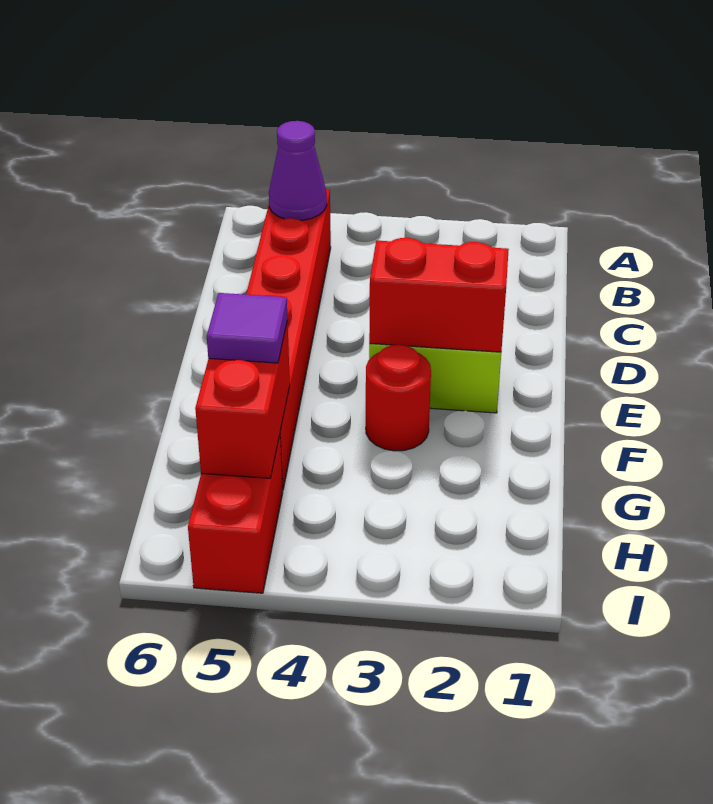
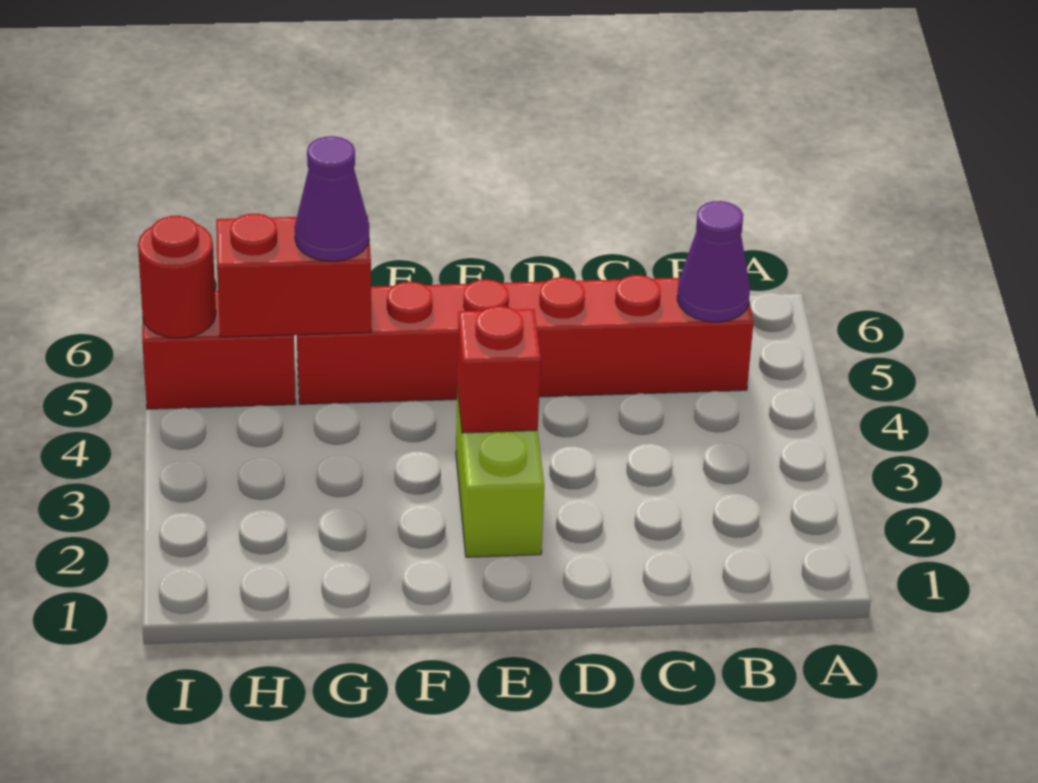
red 1x2 brick [369,238,509,352] -> red 1x1 brick [457,306,541,433]
red 1x1 round brick [366,345,431,451] -> red 1x1 round brick moved to [138,216,216,338]
purple 1x1 tile [207,293,288,363] -> purple 1x1 cone [295,136,369,261]

